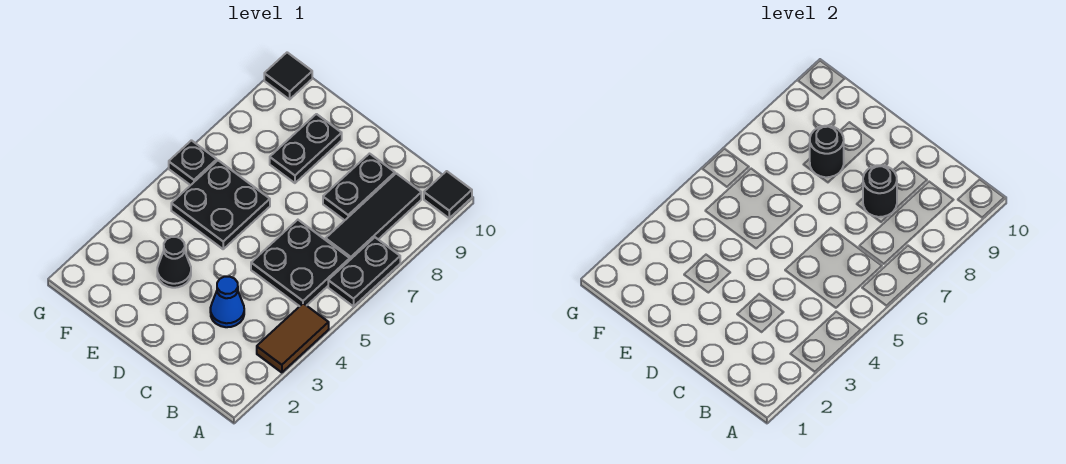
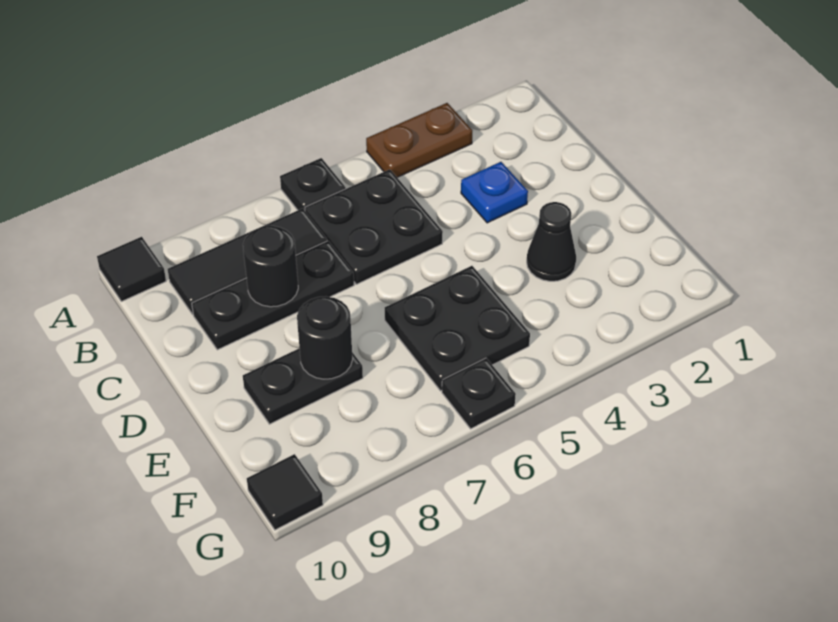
brown 1x2 tile [257,303,329,372] -> brown 1x2 plate [366,103,472,177]
black 1x2 plate [328,237,400,306] -> black 1x1 plate [280,158,346,210]
blue 1x1 cone [210,277,244,327] -> blue 1x1 plate [461,162,528,223]
black 1x2 plate [323,154,395,220] -> black 1x3 plate [192,241,354,350]

